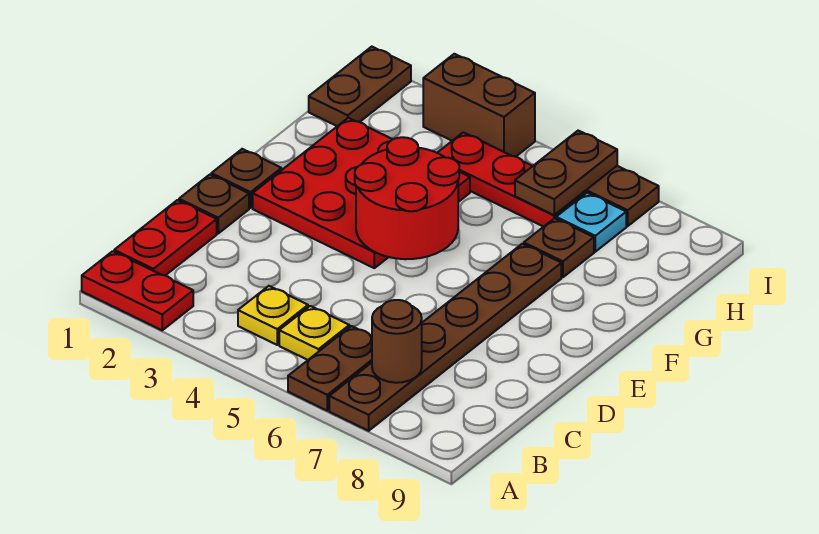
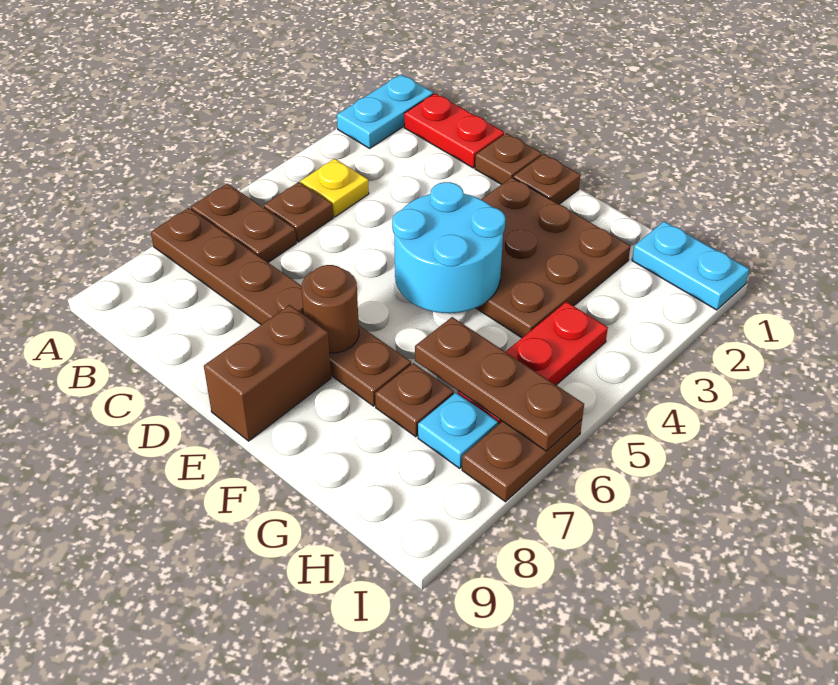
red 1x2 plate [82,251,193,330] -> cyan 1x2 plate [337,75,433,148]
yellow 1x1 plate [279,306,349,360] -> brown 1x1 plate [263,182,333,242]
brown 1x1 round brick [372,300,422,383] -> brown 1x1 round brick moved to [302,265,359,353]
red 3x3 plate [253,118,470,268] -> brown 3x3 plate [476,177,631,338]
red 2x2 round brick [355,137,459,259] -> cyan 2x2 round brick [392,182,506,313]
brown 1x2 plate [309,47,411,126] -> cyan 1x2 plate [632,221,749,310]
brown 1x2 plate [515,131,617,215] -> brown 1x3 plate [415,317,584,451]
brown 1x2 brick [423,54,535,157] -> brown 1x2 brick moved to [204,305,331,441]

